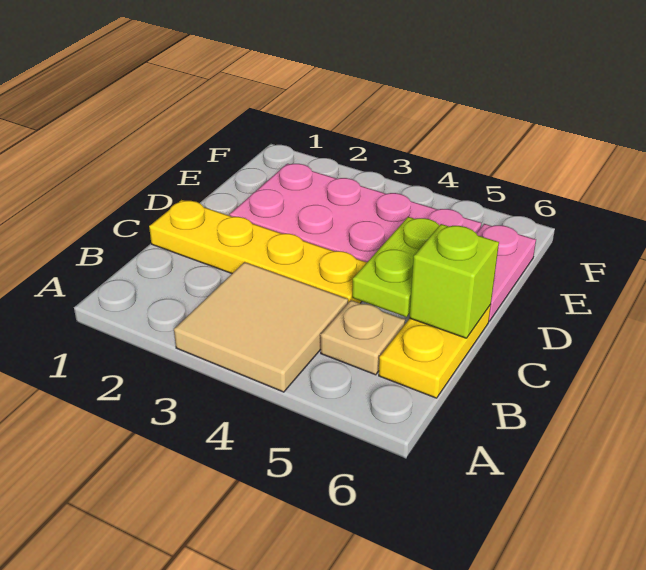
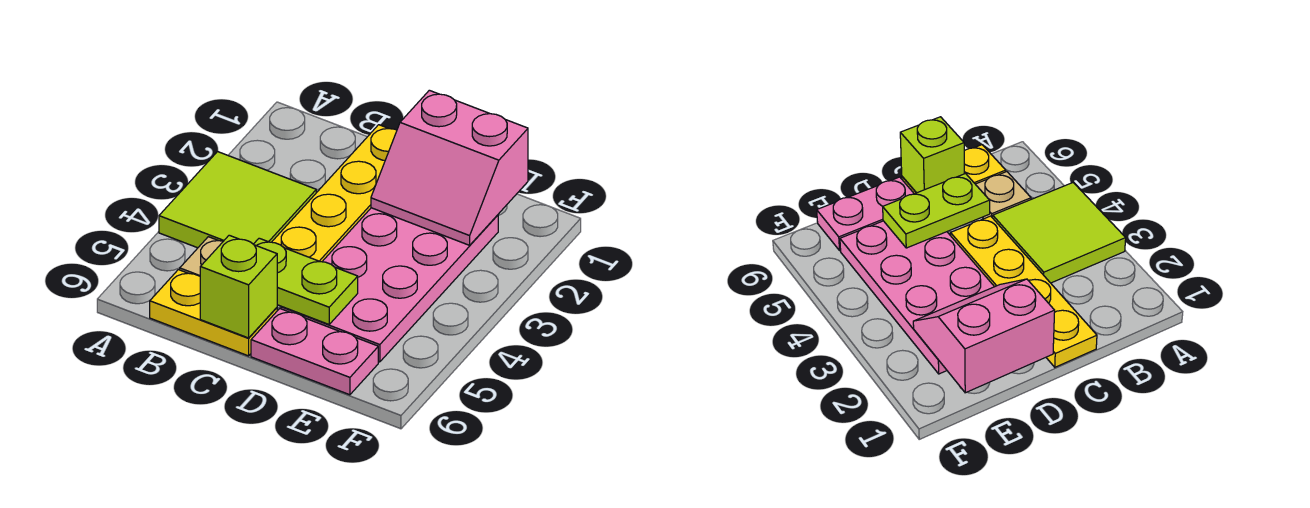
tan 2x2 tile [174,262,348,392] -> lime 2x2 tile [159,152,316,248]
none -> pink 2x2 slope [371,90,528,245]

